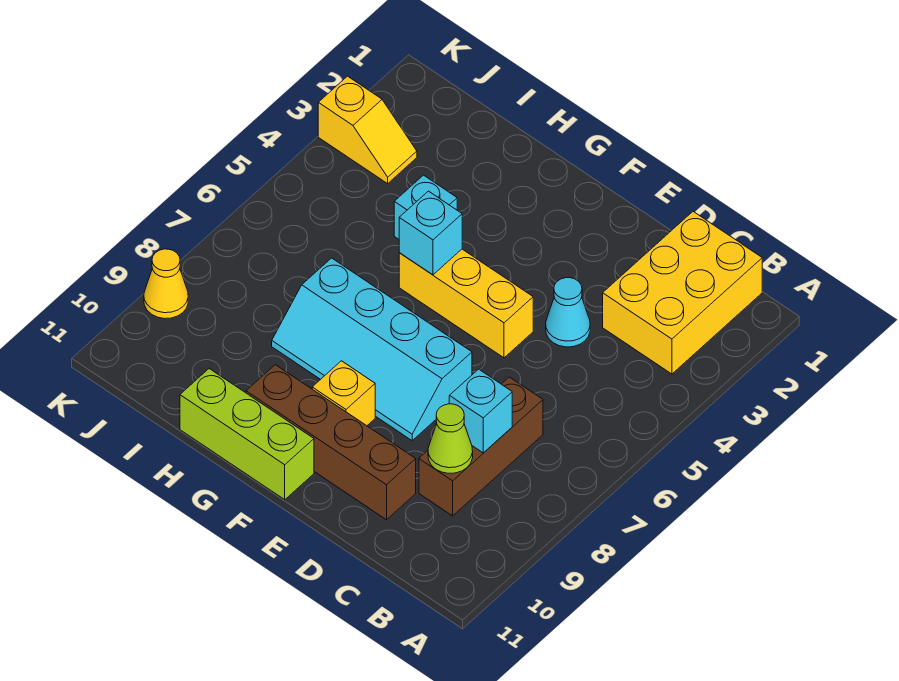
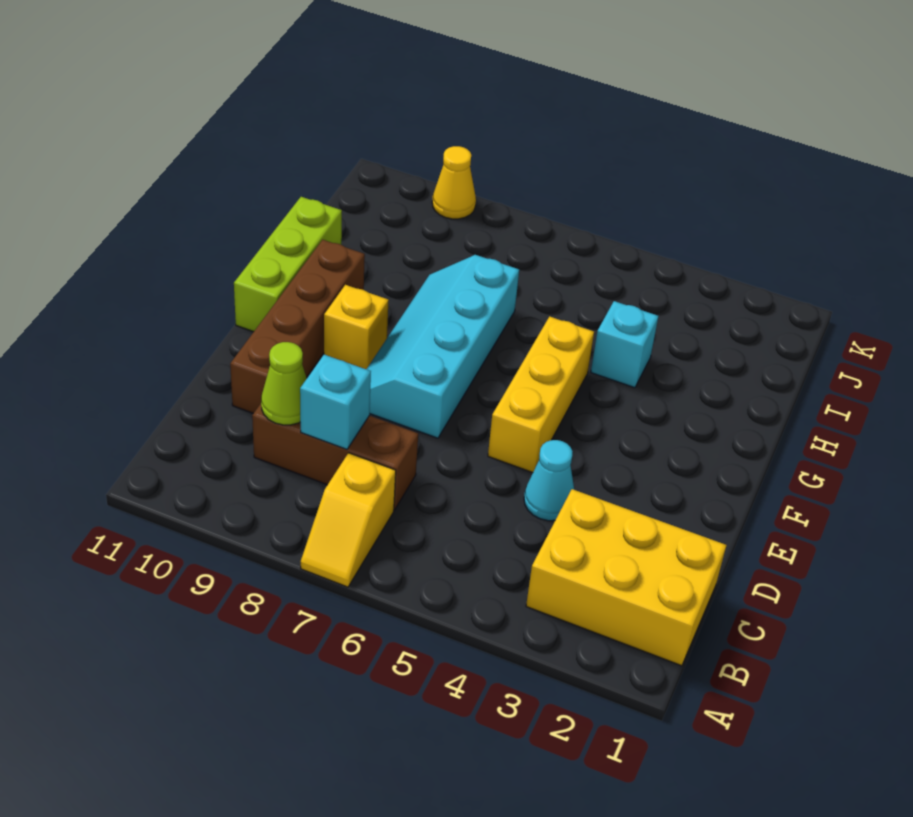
cyan 1x1 brick [399,191,462,275] -> none
yellow 1x2 slope [318,76,417,184] -> yellow 1x2 slope moved to [301,453,396,587]

